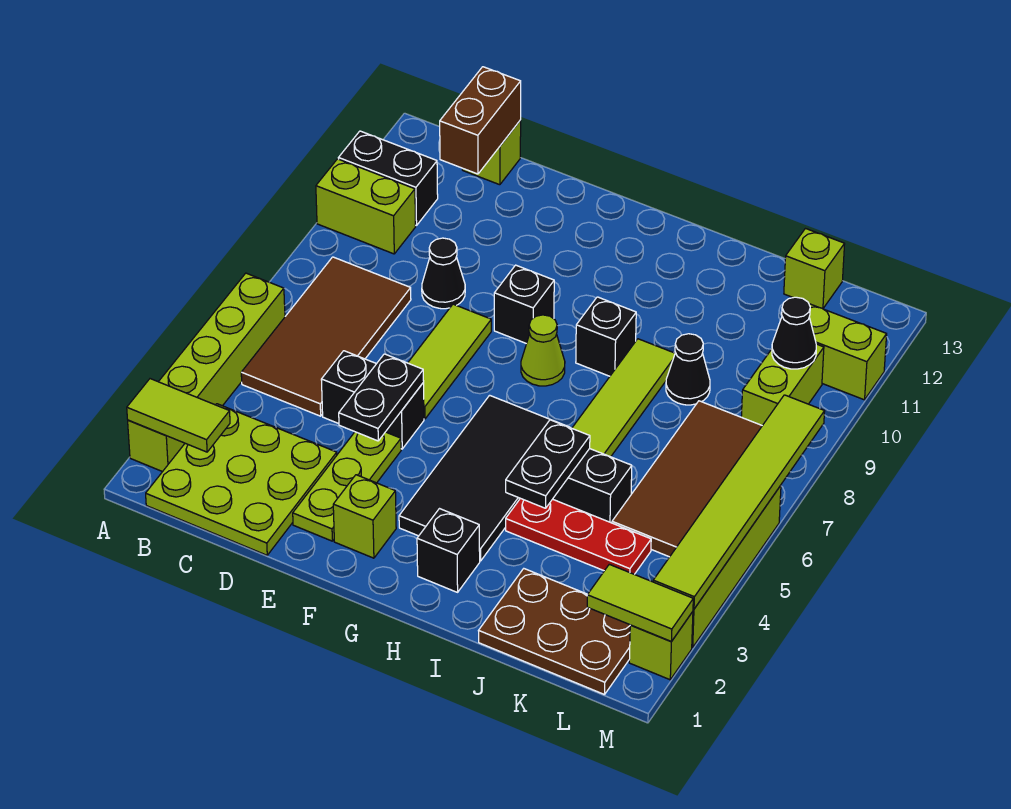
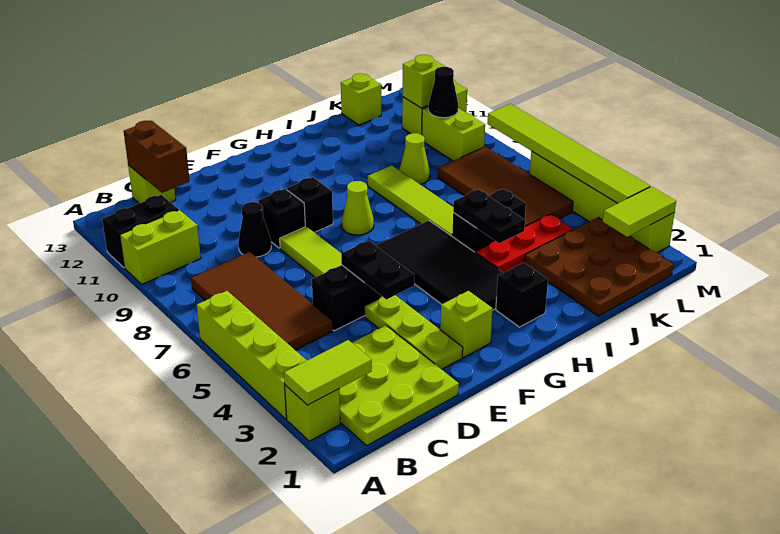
black 1x1 brick [576,297,636,376] -> black 1x1 brick moved to [258,189,305,248]
brown 2x3 plate [478,569,630,695] -> brown 3x3 plate [524,217,674,316]
black 1x1 cone [666,334,710,405] -> lime 1x1 cone [399,133,430,184]
none -> lime 1x1 brick [403,55,444,108]

